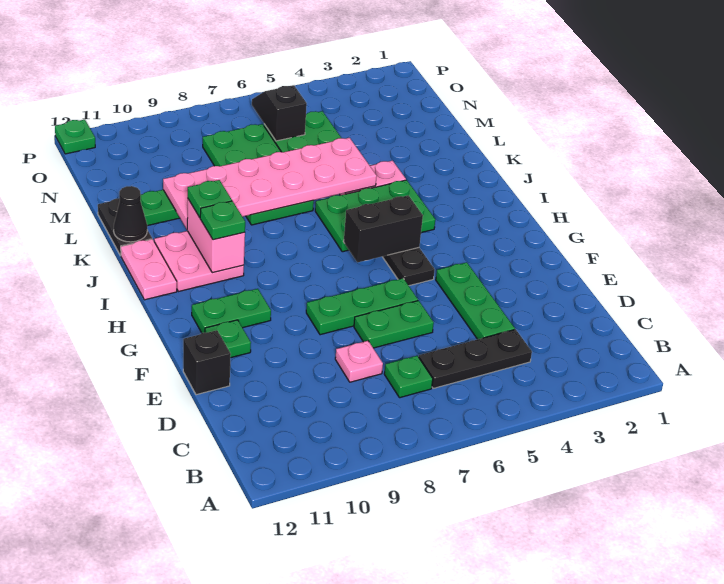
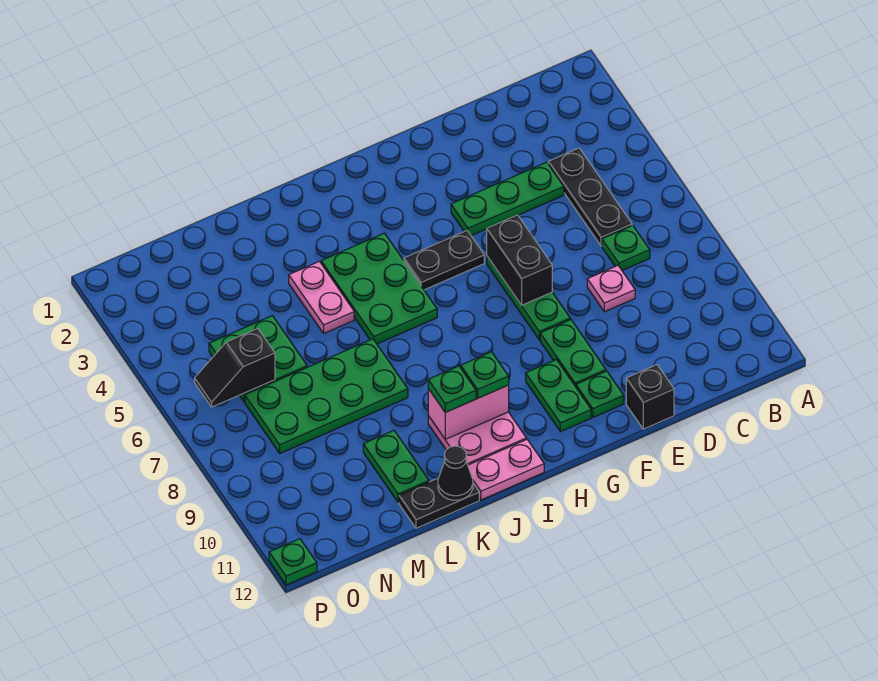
green 1x2 plate [354,301,434,348] -> green 1x2 plate moved to [540,319,606,387]
black 1x2 brick [344,195,423,262] -> black 1x2 brick moved to [487,215,552,305]
pink 2x6 plate [163,138,377,229] -> none

